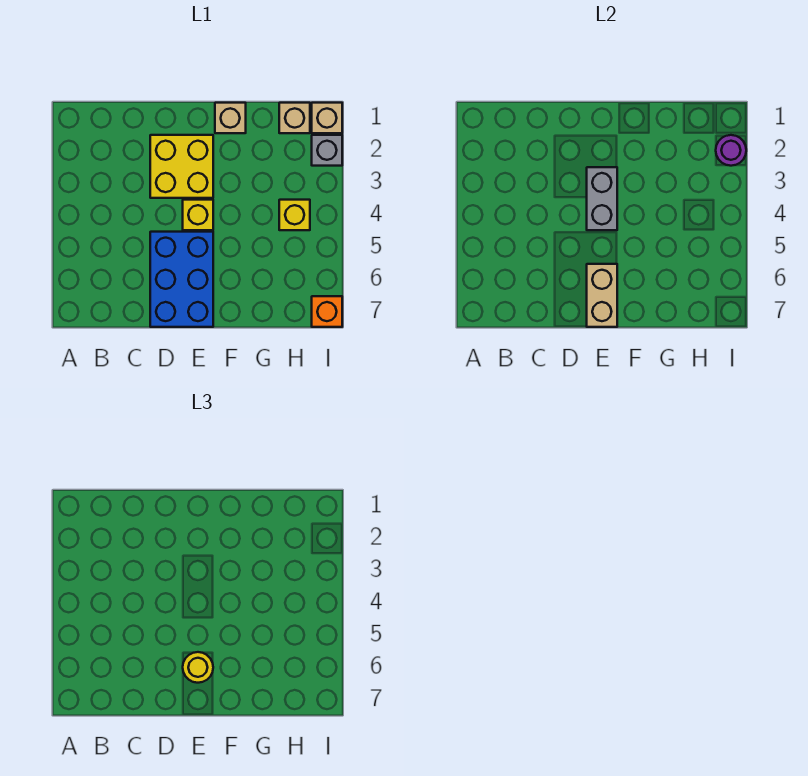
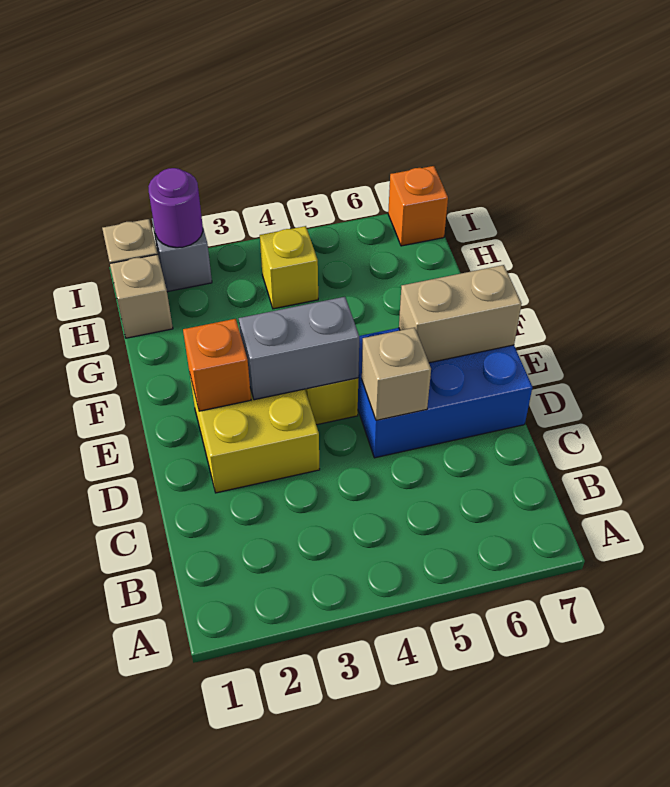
none -> orange 1x1 brick [183,319,251,411]
yellow 1x1 round brick [183,652,213,683] -> none
tan 1x1 brick [215,103,246,133] -> tan 1x1 brick moved to [362,328,431,420]

